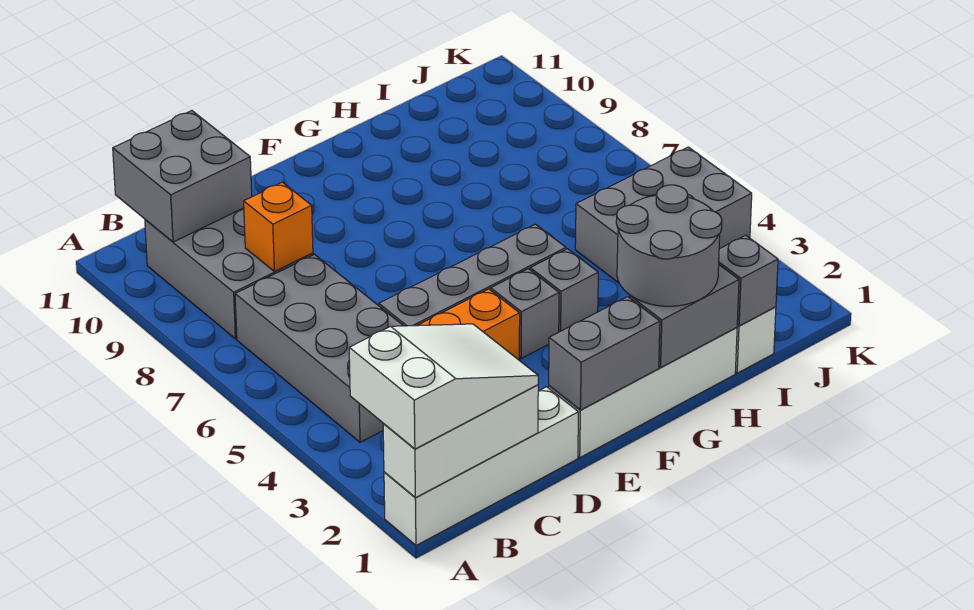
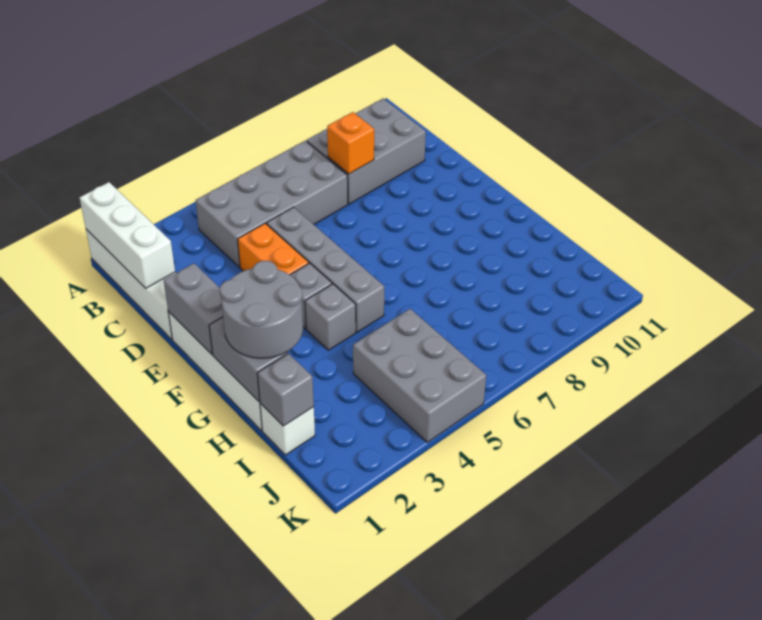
white 2x3 slope [349,324,538,449] -> none
grey 2x2 brick [113,111,252,242] -> none

